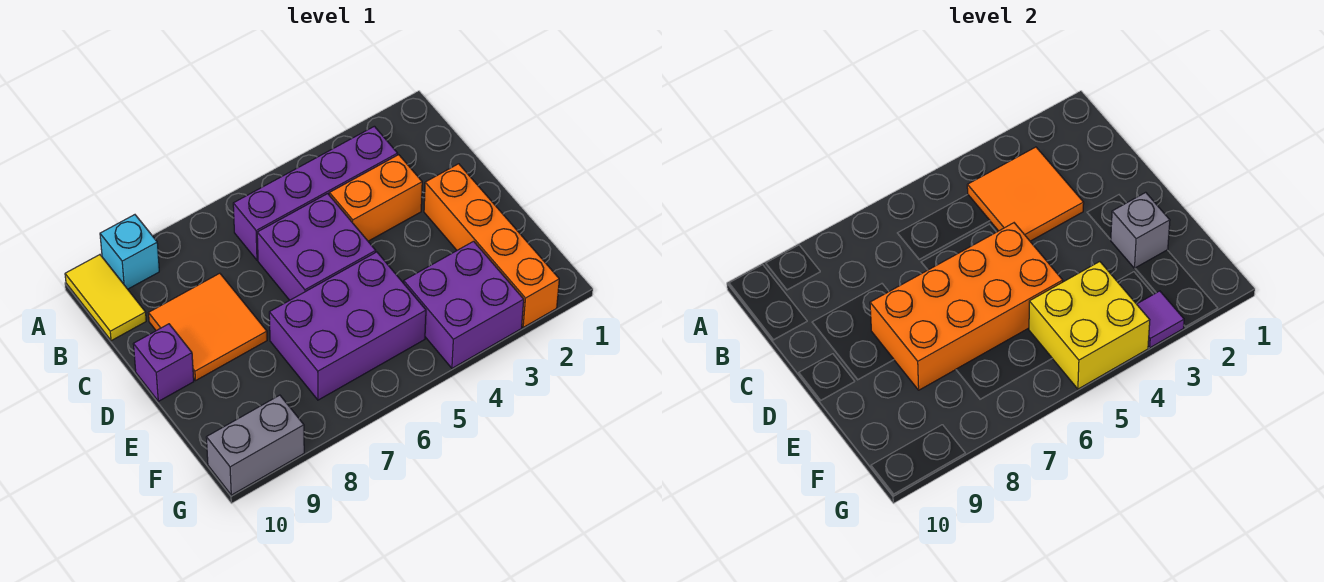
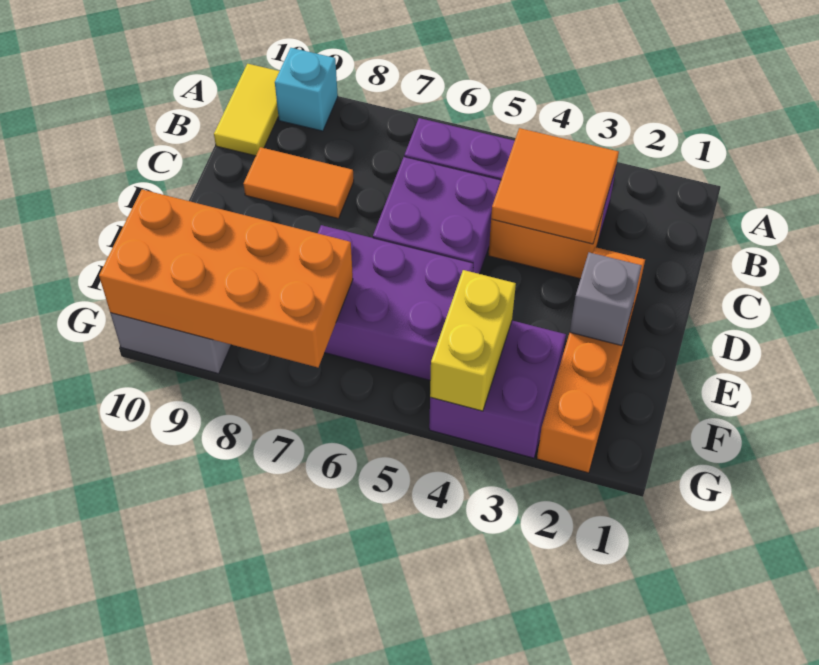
orange 2x2 tile [149,273,267,380] -> orange 1x2 tile [244,147,354,219]
orange 2x4 brick [870,223,1063,390] -> orange 2x4 brick moved to [99,190,353,367]
purple 1x1 brick [133,324,194,401] -> none
yellow 2x2 brick [1029,262,1150,389] -> yellow 1x2 brick [430,270,516,411]
purple 1x1 tile [1137,291,1184,348] -> none

